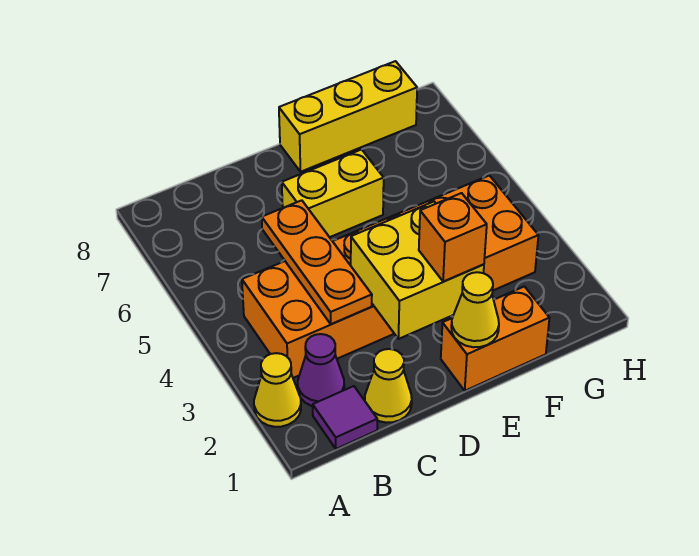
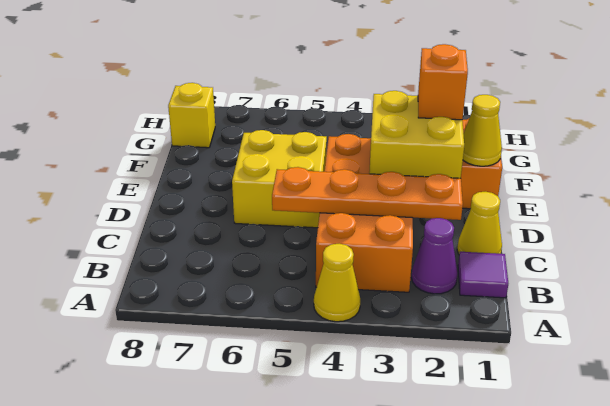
yellow 1x1 cone [254,353,301,427] -> yellow 1x1 cone moved to [314,244,360,322]
orange 2x6 brick [242,175,538,378] -> orange 2x4 brick [316,134,413,292]
orange 1x3 plate [262,200,372,324] -> orange 1x4 plate [272,167,463,220]
yellow 1x2 brick [282,149,384,237] -> yellow 2x2 brick [232,130,327,228]
yellow 1x3 brick [279,61,417,172] -> yellow 1x1 brick [168,83,215,148]

